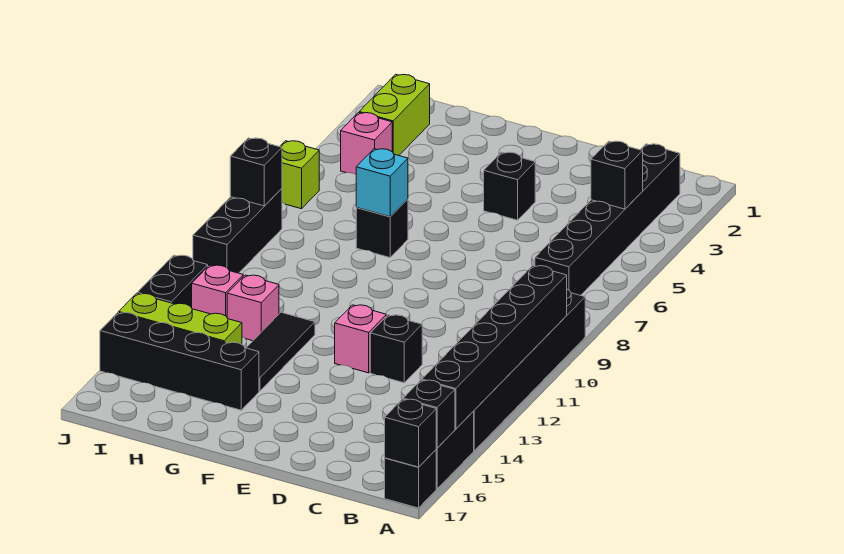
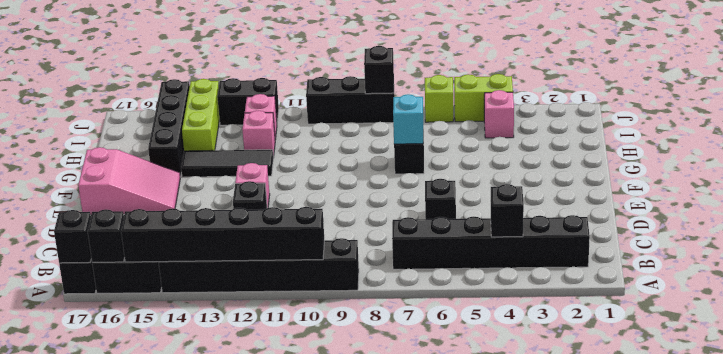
black 1x1 brick [484,152,535,220] -> black 1x1 brick moved to [425,179,456,219]
none -> pink 2x3 slope [78,147,180,213]
lime 1x2 brick [359,74,430,156] -> lime 1x2 brick moved to [454,74,513,122]

